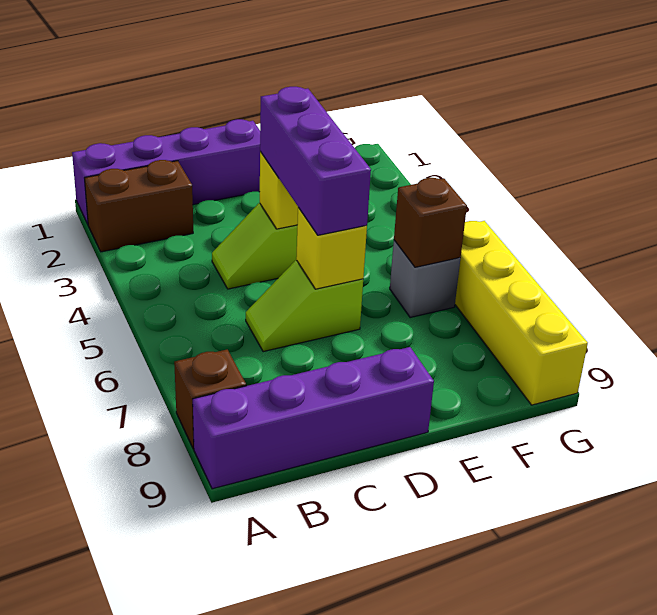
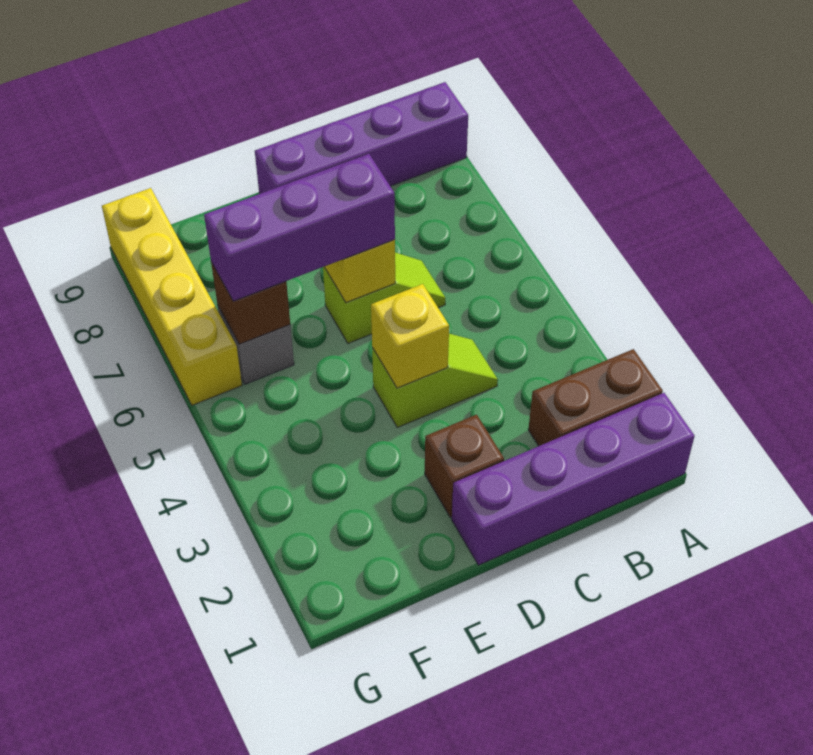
brown 1x1 brick [174,349,246,449] -> brown 1x1 brick moved to [425,415,504,518]
purple 1x3 brick [260,87,371,235] -> purple 1x3 brick turned to [204,154,395,301]

